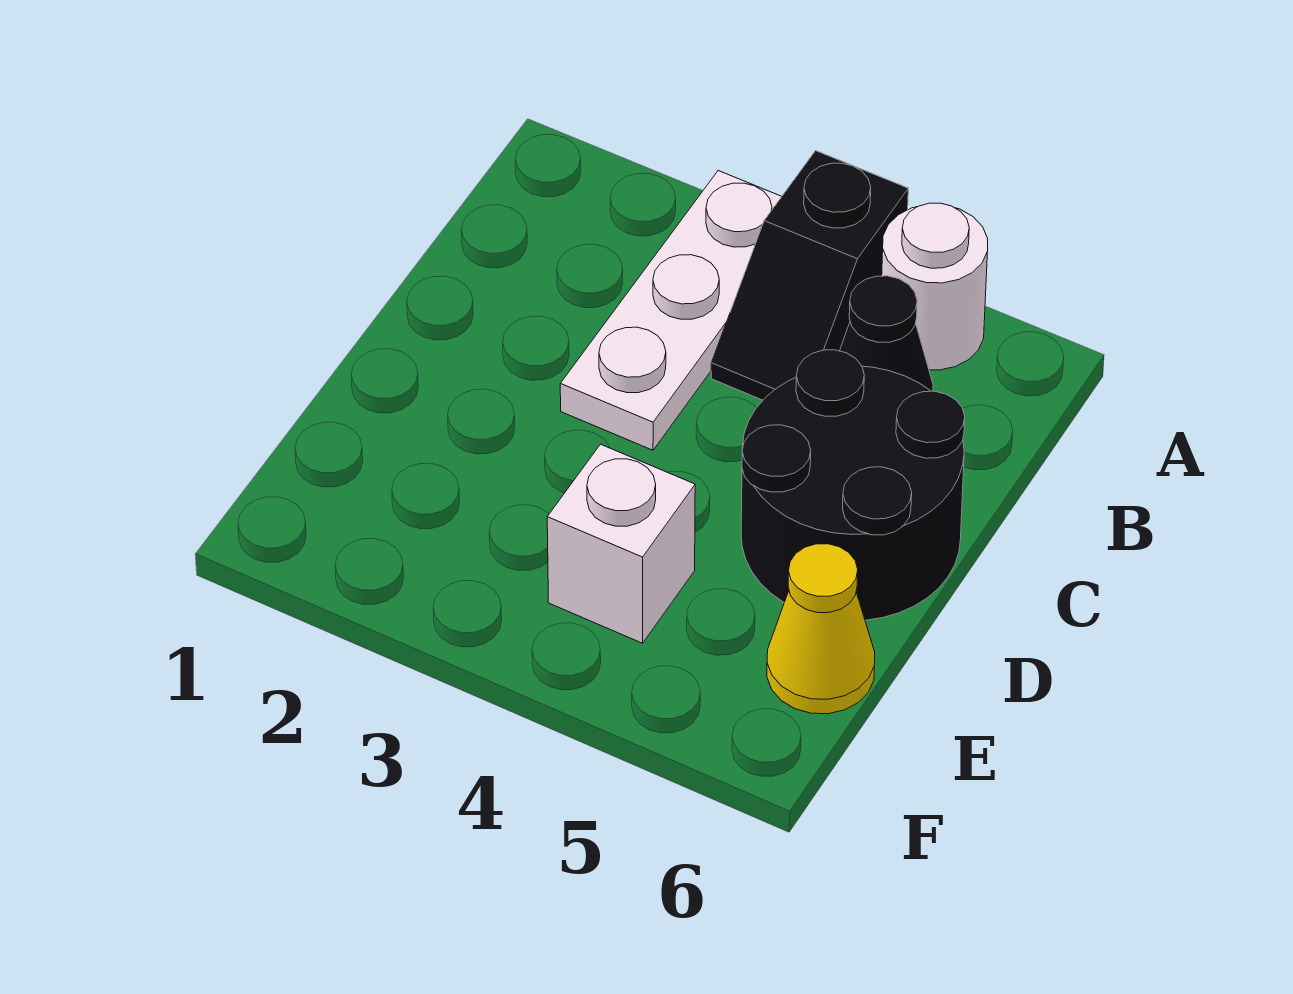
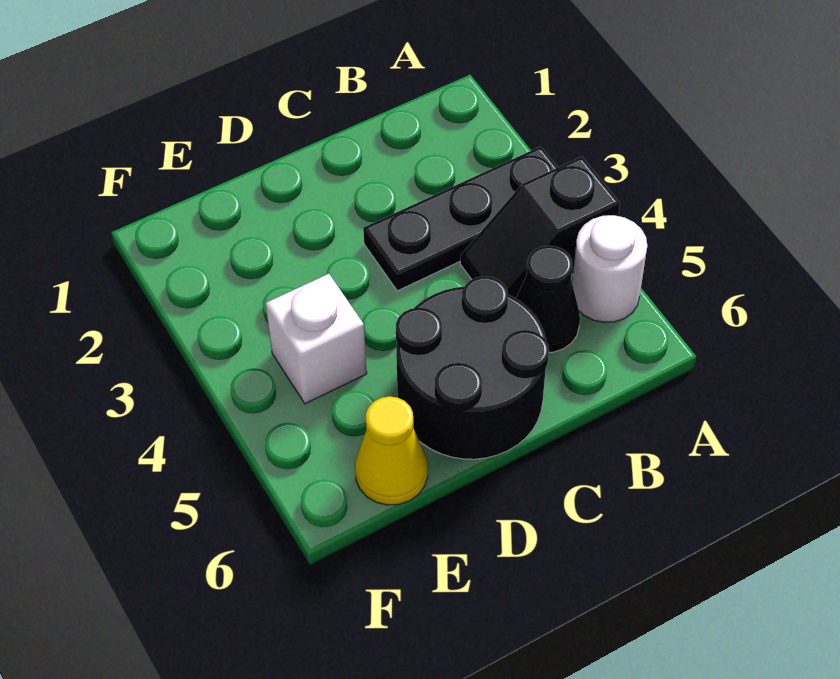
white 1x3 plate [560,171,782,450] -> black 1x3 plate [363,146,558,291]

